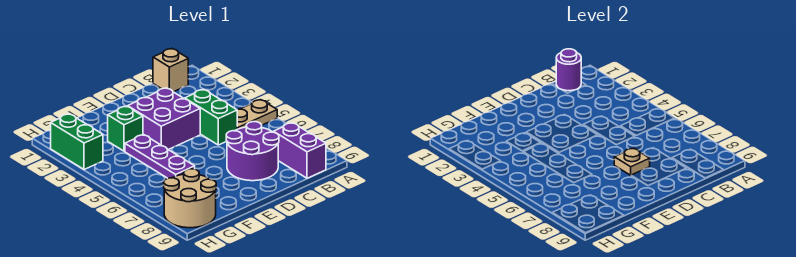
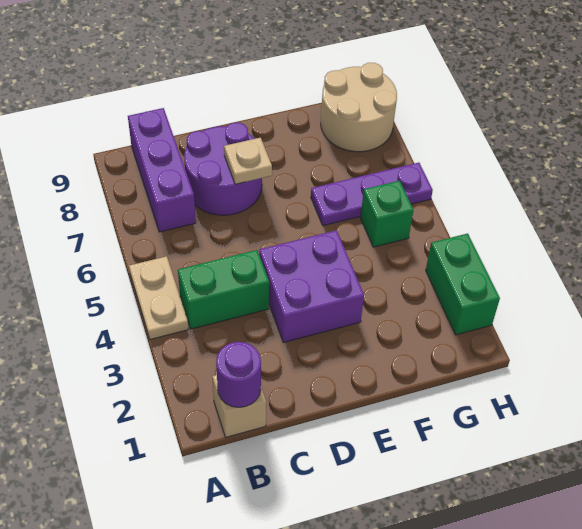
tan 1x2 plate [237,100,277,129] -> tan 1x2 plate turned to [129,256,188,339]
purple 1x2 brick [274,123,326,178] -> purple 1x3 brick [128,108,196,232]
green 1x2 brick [185,89,237,145] -> green 1x2 brick turned to [178,250,269,329]
green 1x1 brick [108,106,143,151] -> green 1x1 brick moved to [360,181,414,247]
purple 1x3 plate [125,135,195,178] -> purple 1x3 plate turned to [311,163,433,226]

